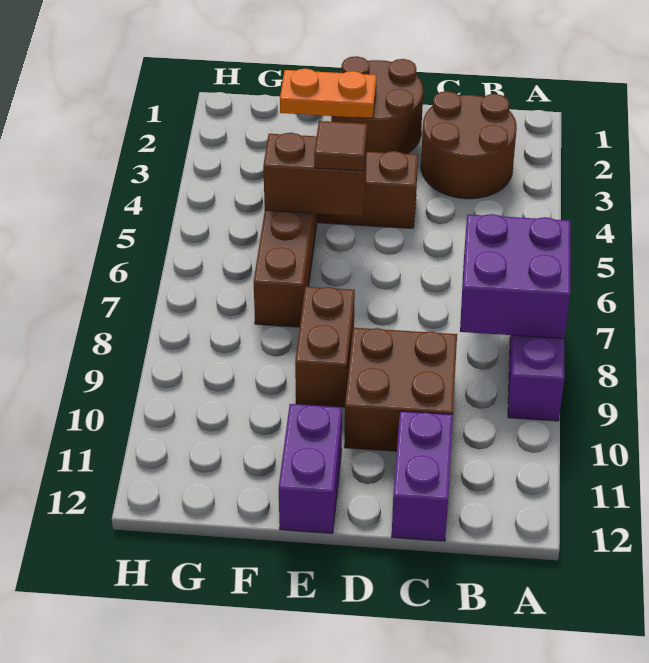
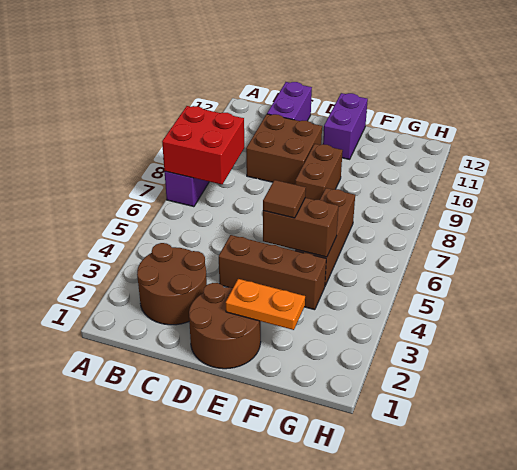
purple 2x2 brick [460,214,570,339] -> red 2x2 brick [162,106,244,184]

